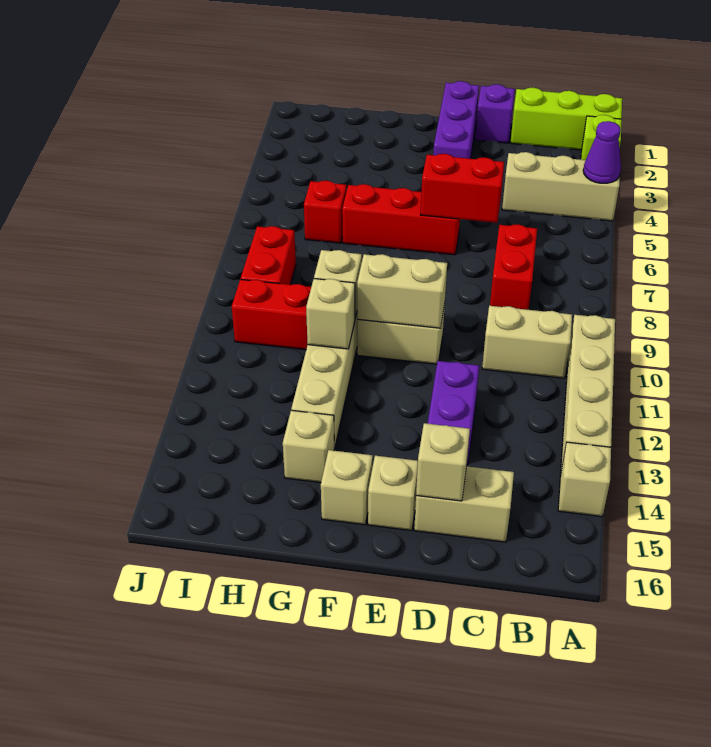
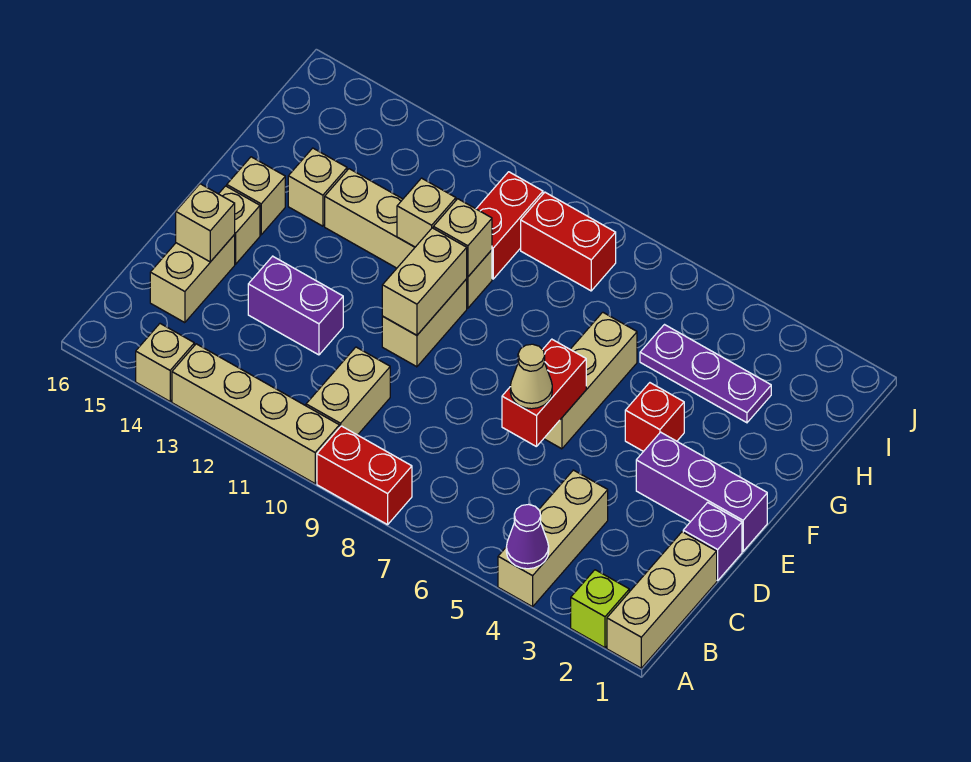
lime 1x3 brick [511,88,622,150] -> tan 1x3 brick [607,532,717,668]
red 1x2 brick [490,224,537,310] -> red 1x2 brick moved to [317,426,412,525]
none -> tan 1x1 cone [510,344,552,409]
red 1x3 brick [342,184,460,255] -> tan 1x3 brick [544,312,637,449]
none -> purple 1x3 plate [640,325,771,423]
red 1x1 brick [304,181,347,243] -> red 1x1 brick moved to [625,383,684,452]

